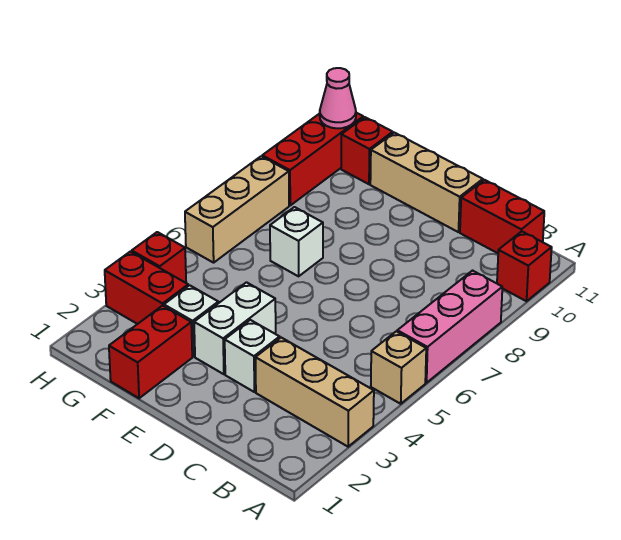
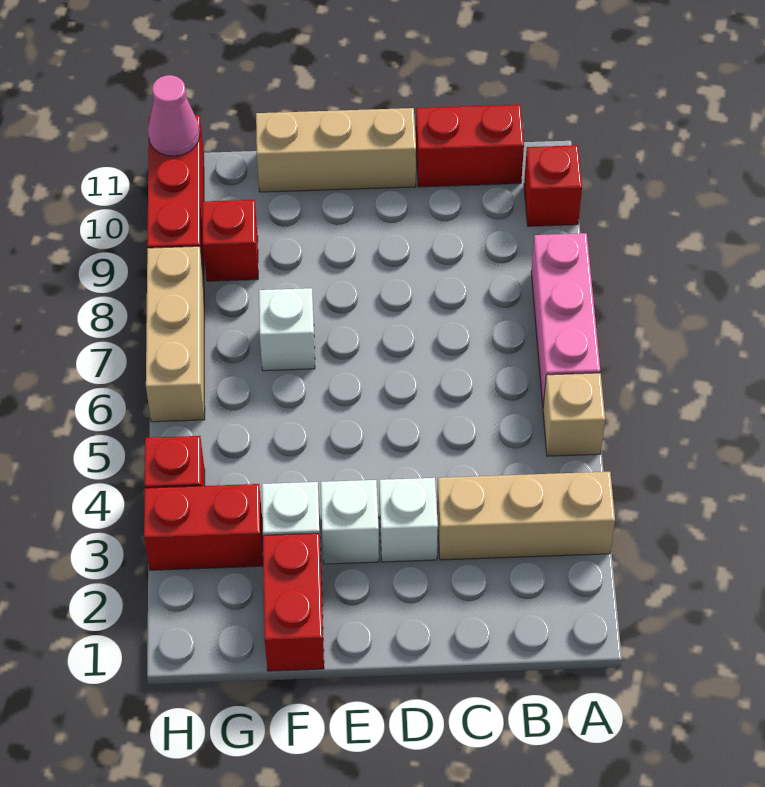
white 1x2 brick [194,282,276,374] -> white 1x1 brick [321,480,379,564]
red 1x1 brick [341,117,393,184] -> red 1x1 brick moved to [203,200,258,281]

